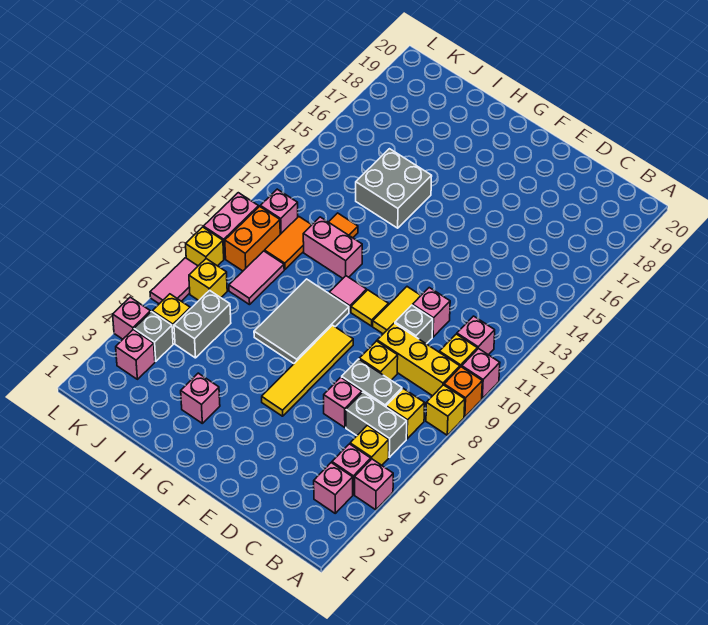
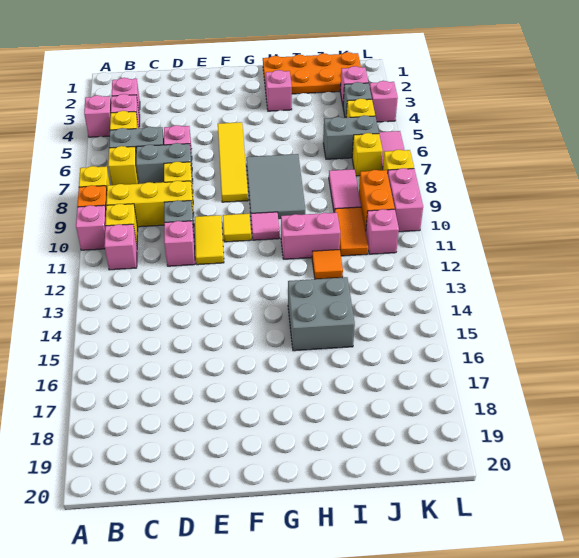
none -> orange 2x4 plate [263,52,361,94]
grey 1x2 brick [174,290,231,358] -> grey 1x2 brick turned to [323,115,379,159]

